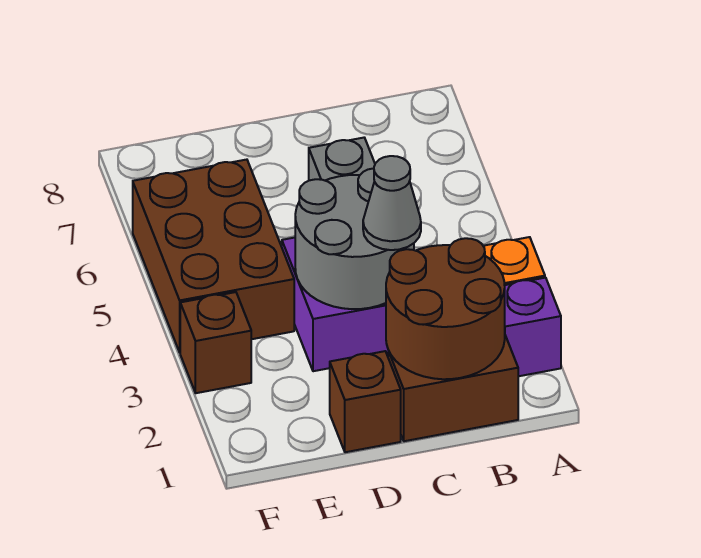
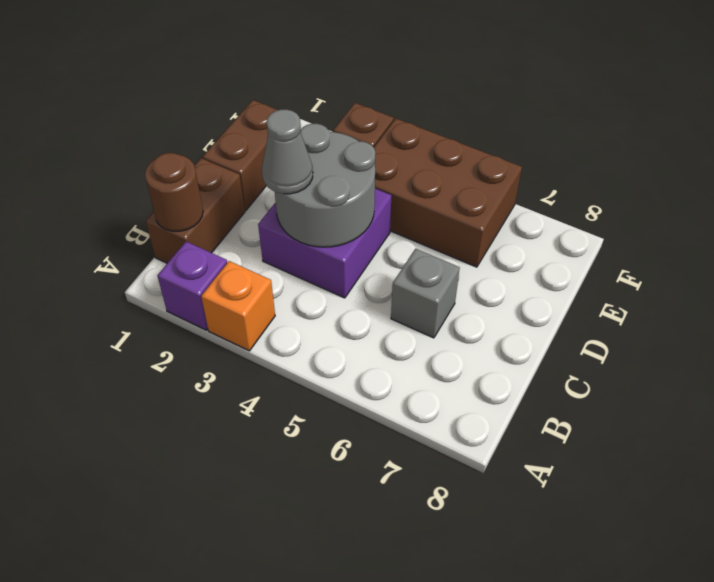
brown 2x2 round brick [386,238,505,379] -> brown 1x1 round brick [145,153,203,231]
brown 1x1 brick [330,351,401,452] -> brown 1x2 brick [203,100,277,210]

